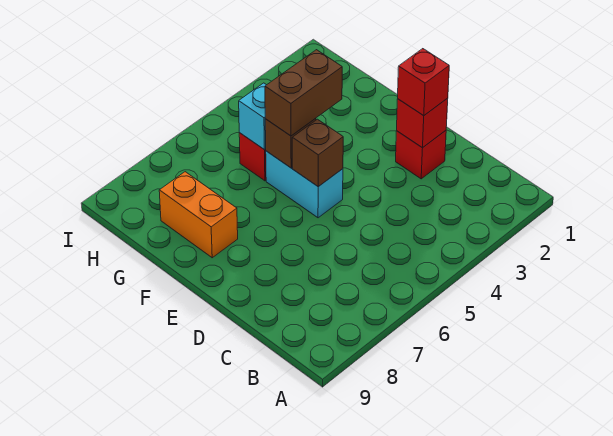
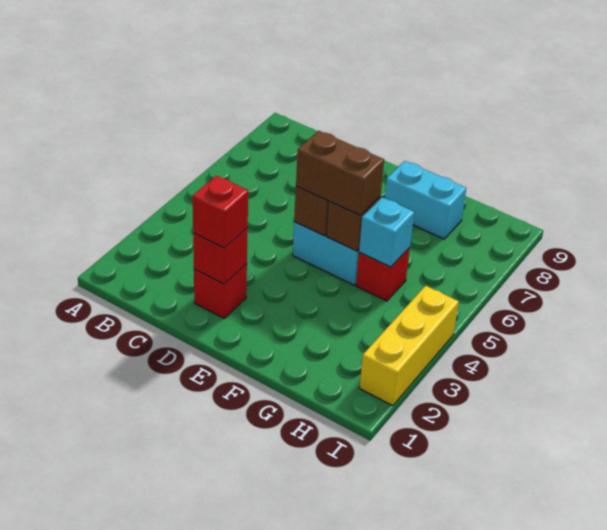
brown 1x2 brick [265,50,342,136] -> brown 1x2 brick turned to [296,131,384,215]
orange 1x2 brick [159,172,238,258] -> cyan 1x2 brick [385,161,466,239]
none -> yellow 1x3 brick [359,286,459,406]

